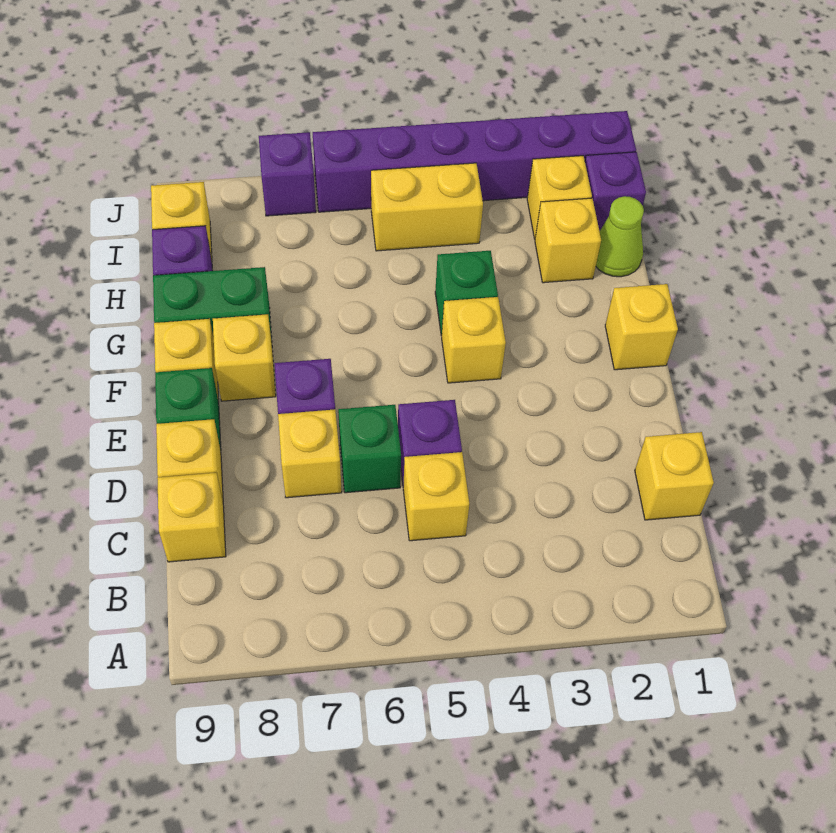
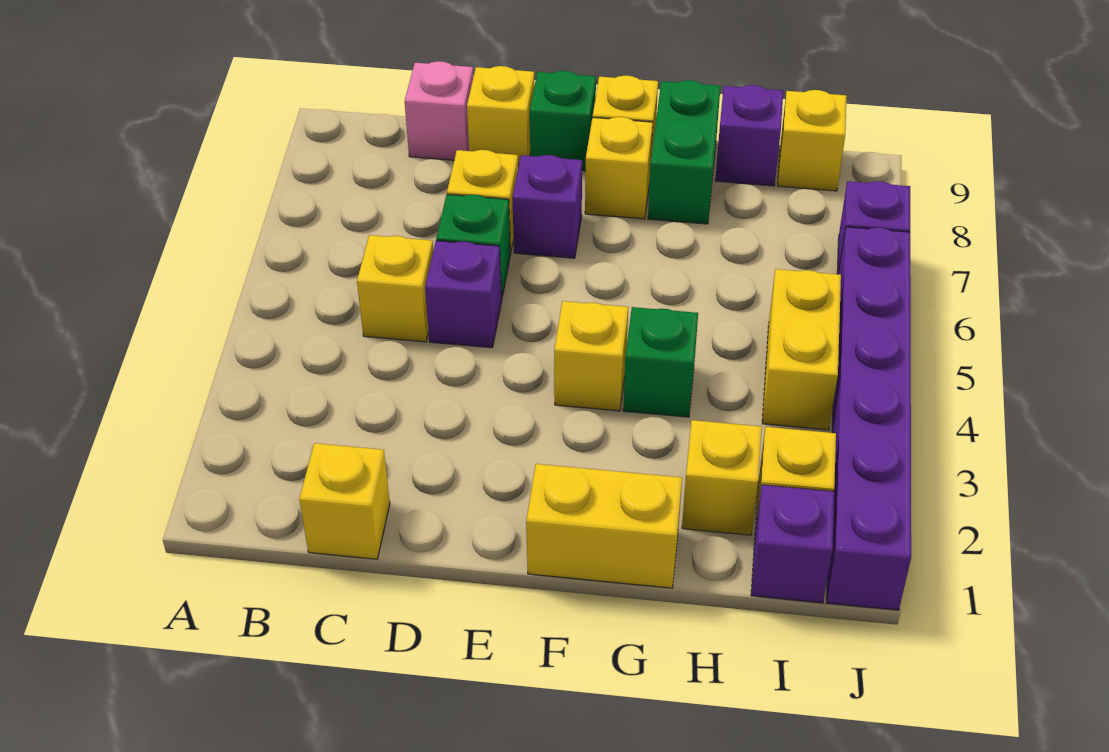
yellow 1x1 brick [157,473,226,562] -> pink 1x1 brick [405,61,473,160]
yellow 1x1 brick [605,284,678,370] -> yellow 1x2 brick [526,464,682,588]
lime 1x1 cone [596,196,644,277] -> none

